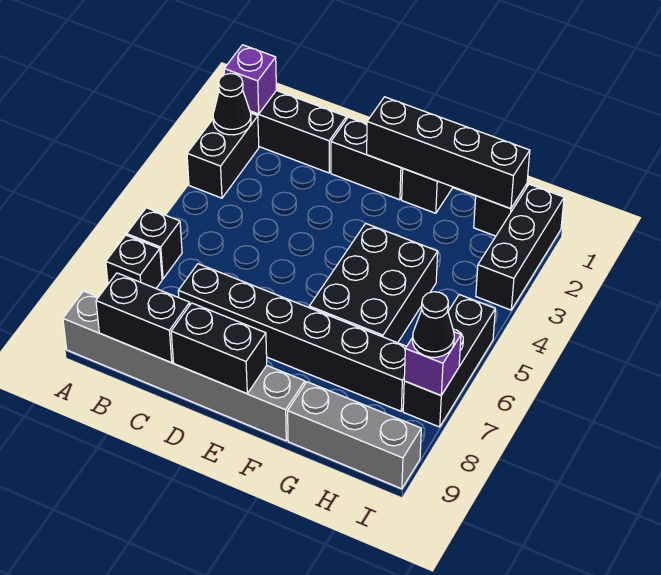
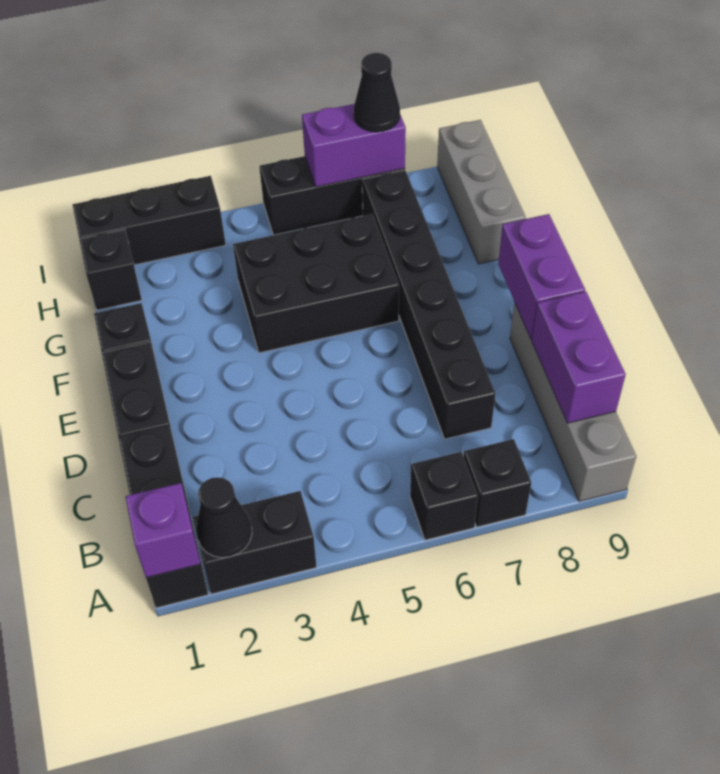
grey 1x6 brick [63,291,305,441] -> grey 1x4 brick [510,303,636,501]
black 1x2 brick [96,273,190,363] -> purple 1x2 brick [532,292,626,423]
black 1x2 brick [171,303,267,394] -> purple 1x2 brick [498,214,585,339]
black 1x4 brick [367,97,530,209] -> none
purple 1x1 brick [404,332,461,395] -> purple 1x2 brick [302,104,406,187]

